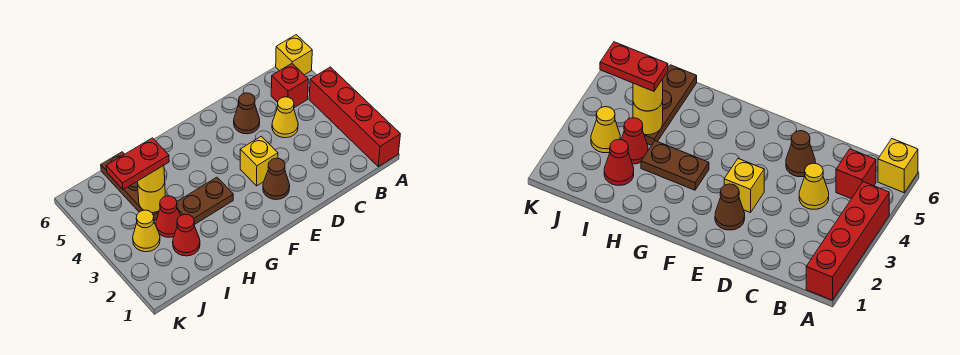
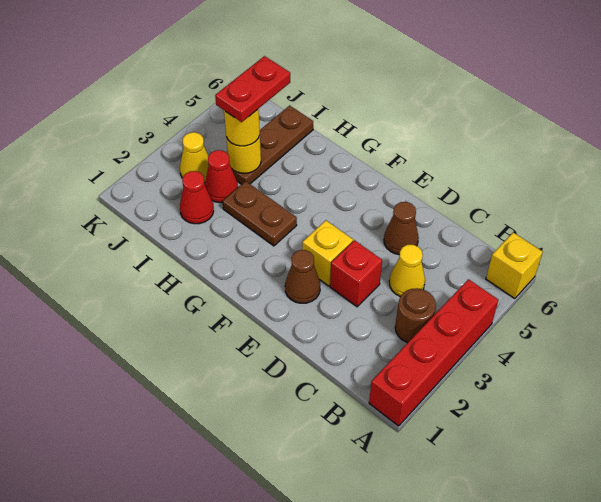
none -> brown 1x1 round brick [395,288,436,343]
red 1x1 brick [271,64,308,108] -> red 1x1 brick moved to [330,240,382,307]
red 1x2 plate [106,138,169,190] -> red 1x2 plate turned to [215,56,290,122]

